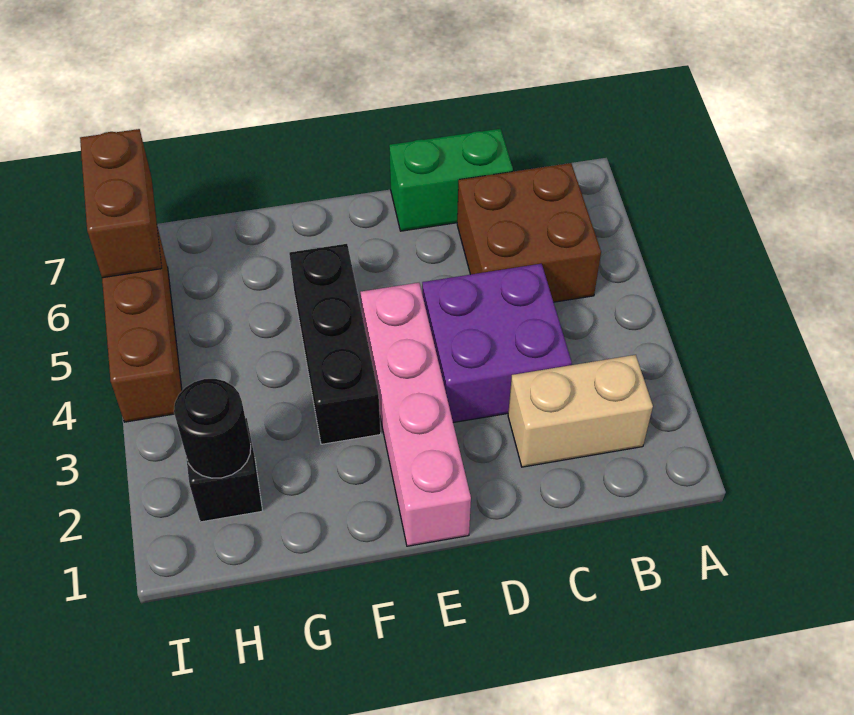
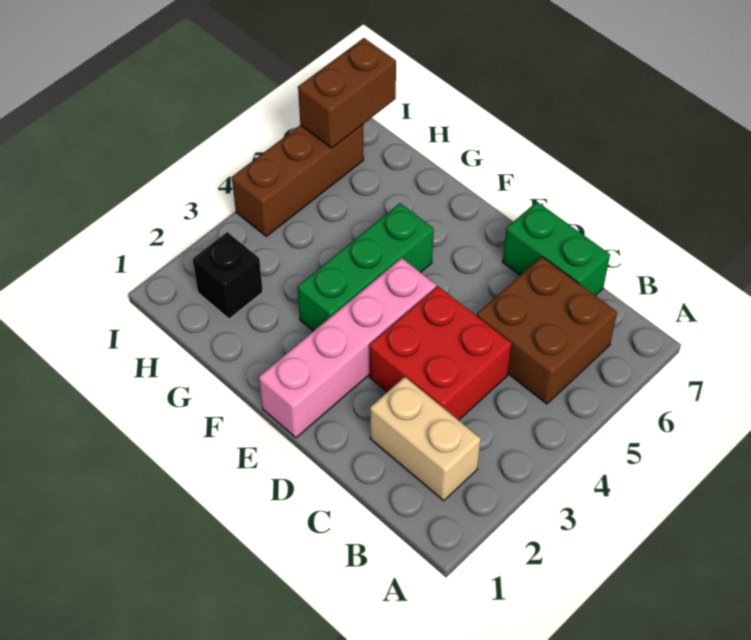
purple 2x2 brick [422,264,572,423] -> red 2x2 brick [369,286,512,420]
black 1x3 brick [289,244,381,444] -> green 1x3 brick [297,203,434,331]
black 1x1 round brick [174,379,251,478] -> none

